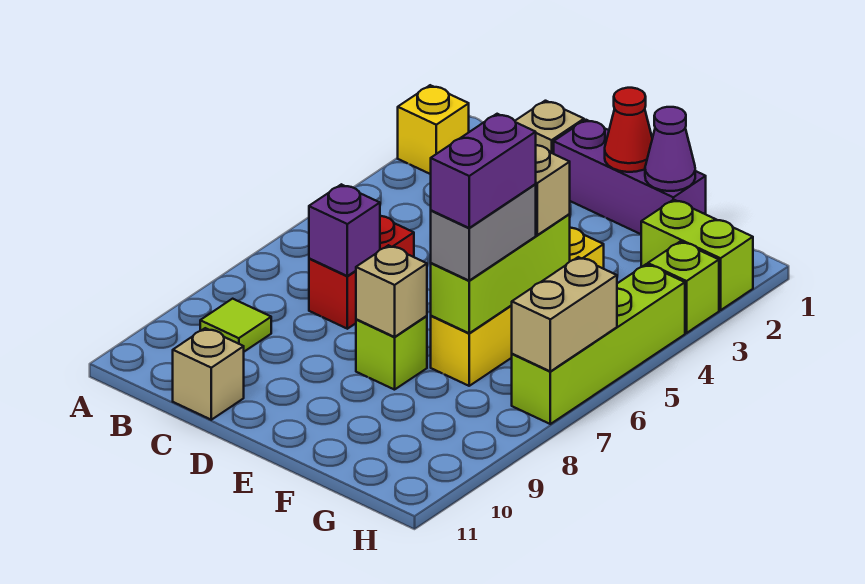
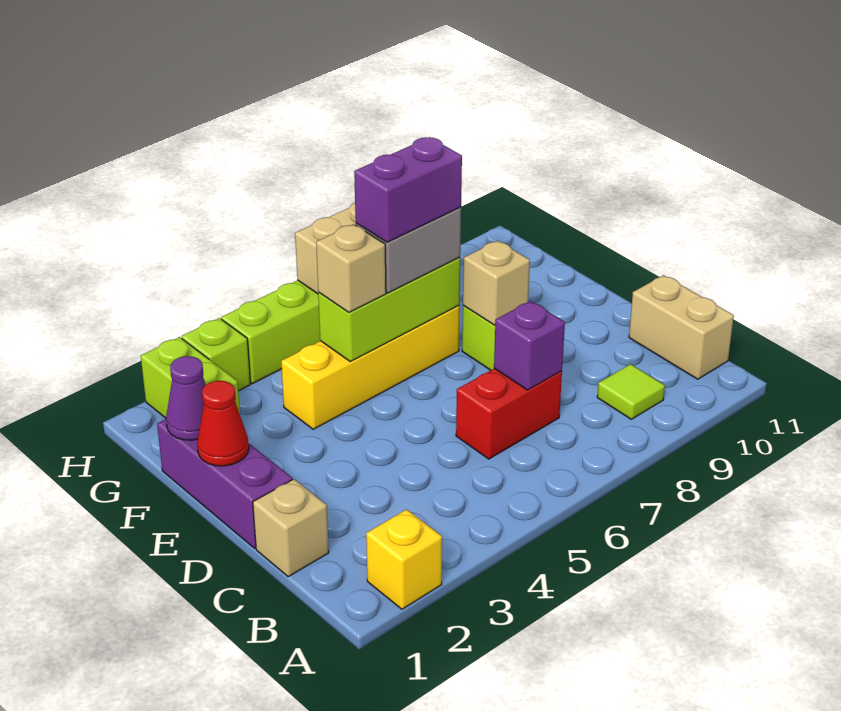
tan 1x1 brick [173,328,244,420] -> tan 1x2 brick [629,275,734,379]

